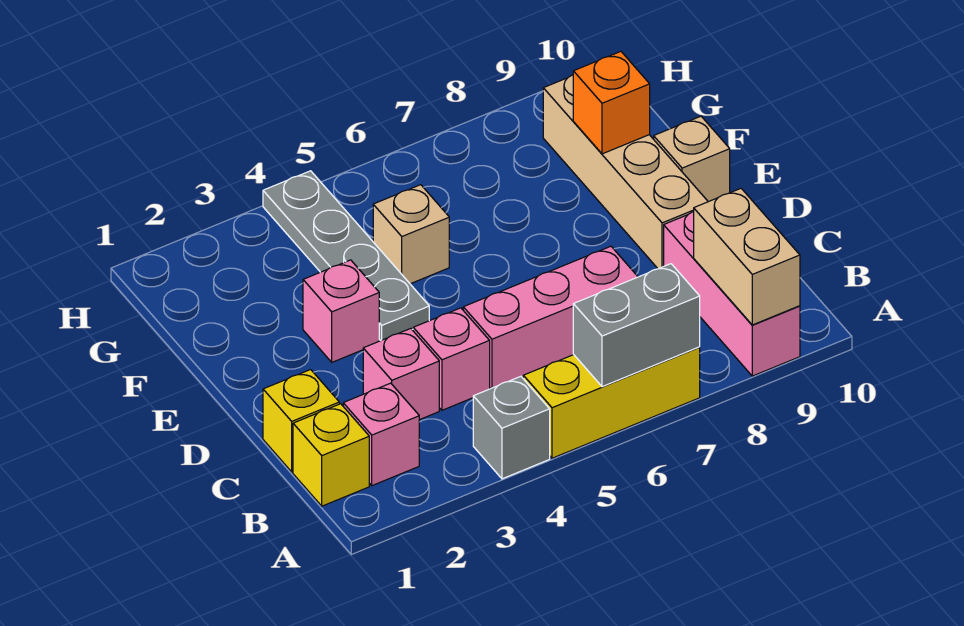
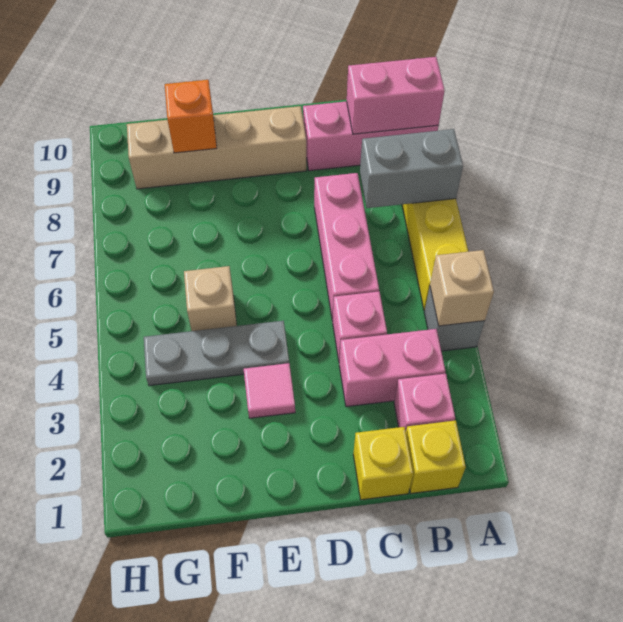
grey 1x2 brick [573,264,700,387] -> grey 1x2 brick turned to [360,129,463,208]
tan 1x2 brick [694,189,800,325] -> pink 1x2 brick [347,57,445,134]
pink 1x1 brick [363,328,439,420] -> pink 1x2 brick [339,329,445,407]
pink 1x1 brick [303,260,379,362] -> pink 1x1 tile [244,363,295,418]
grey 1x4 plate [263,171,429,341] -> grey 1x3 plate [144,321,289,386]
tan 1x1 brick [654,116,730,202] -> tan 1x1 brick moved to [430,250,494,326]

